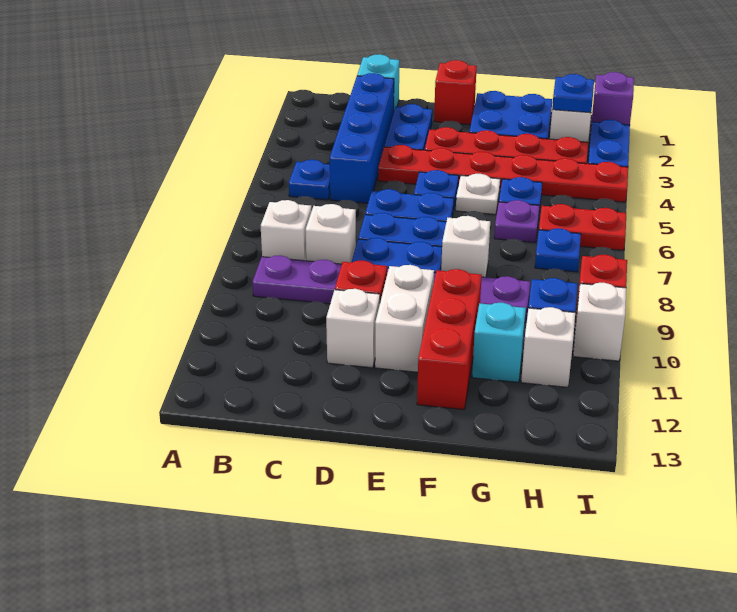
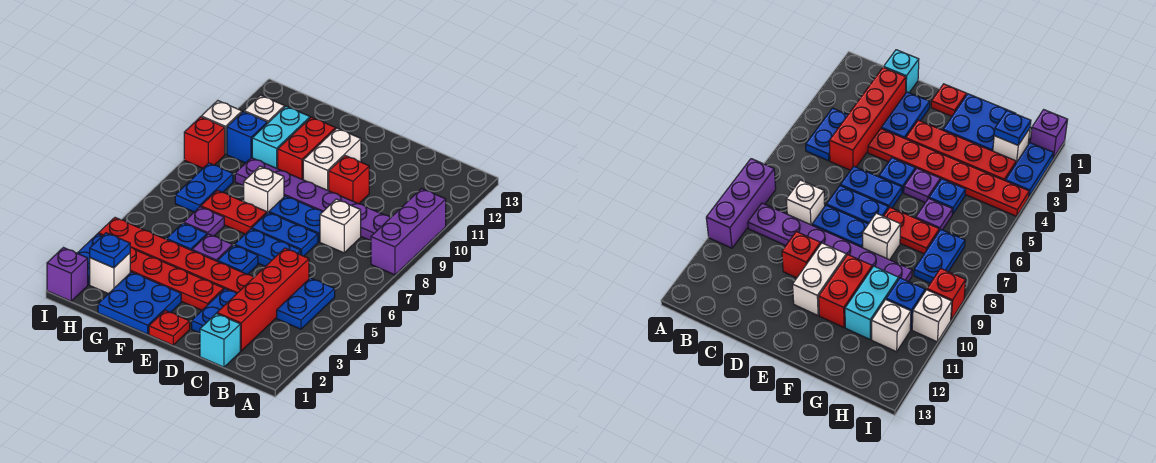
none -> purple 1x3 brick [371,189,446,275]
blue 1x1 plate [289,160,330,200] -> blue 1x2 plate [277,278,335,329]
white 1x1 brick [261,200,312,261] -> none
blue 1x4 brick [330,73,394,203] -> red 1x4 brick [217,248,309,351]
white 1x1 brick [326,289,380,368] -> none
red 1x1 brick [434,60,477,125] -> red 1x1 plate [149,310,190,345]
white 1x1 plate [456,174,500,214] -> purple 1x1 plate [192,234,233,261]
red 1x3 brick [417,269,482,410] -> red 1x2 brick [278,117,336,180]
cyan 1x1 brick [472,303,526,382] -> cyan 1x2 brick [252,106,310,169]
red 1x2 plate [539,204,626,250] -> red 1x2 plate moved to [201,190,267,234]
blue 1x1 plate [535,228,581,272] -> blue 1x2 plate [175,163,233,212]

